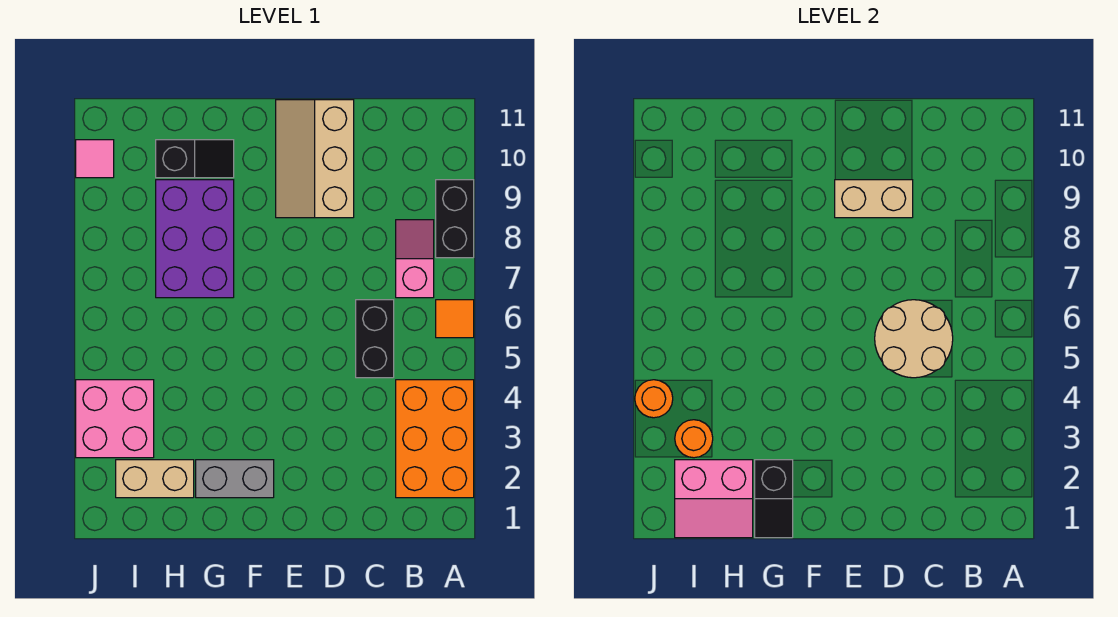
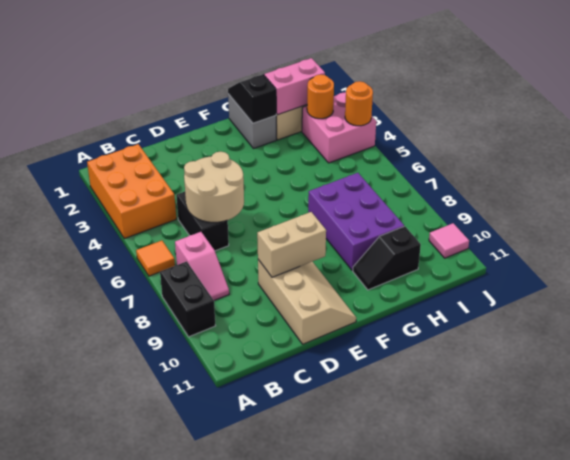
grey 1x2 brick [196,460,274,498] -> grey 1x2 brick turned to [228,94,276,149]

